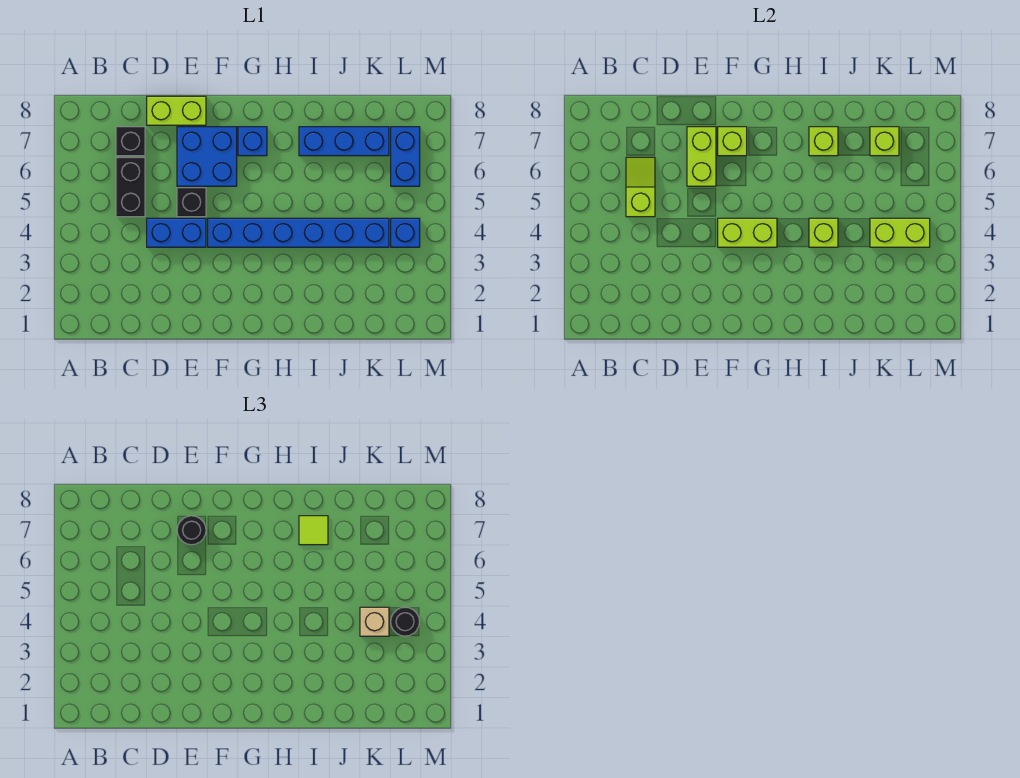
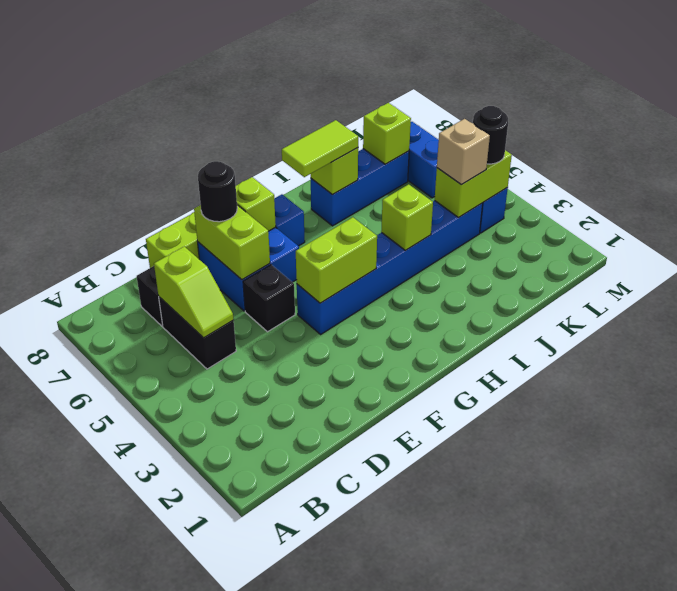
lime 1x2 slope [626,157,655,217] -> lime 1x2 slope turned to [154,246,234,338]
blue 1x2 brick [147,218,206,247] -> none
lime 1x1 tile [299,516,328,545] -> lime 1x2 tile [282,120,358,177]

